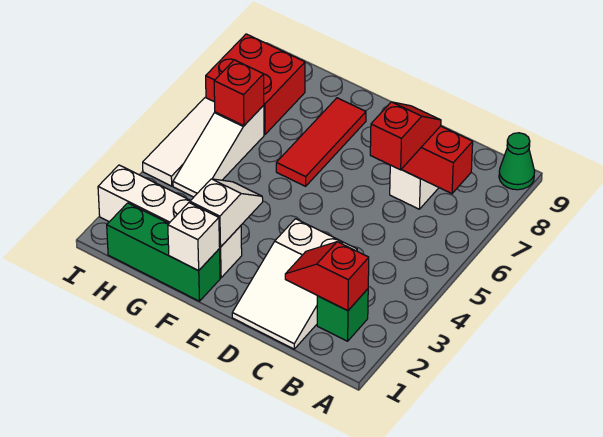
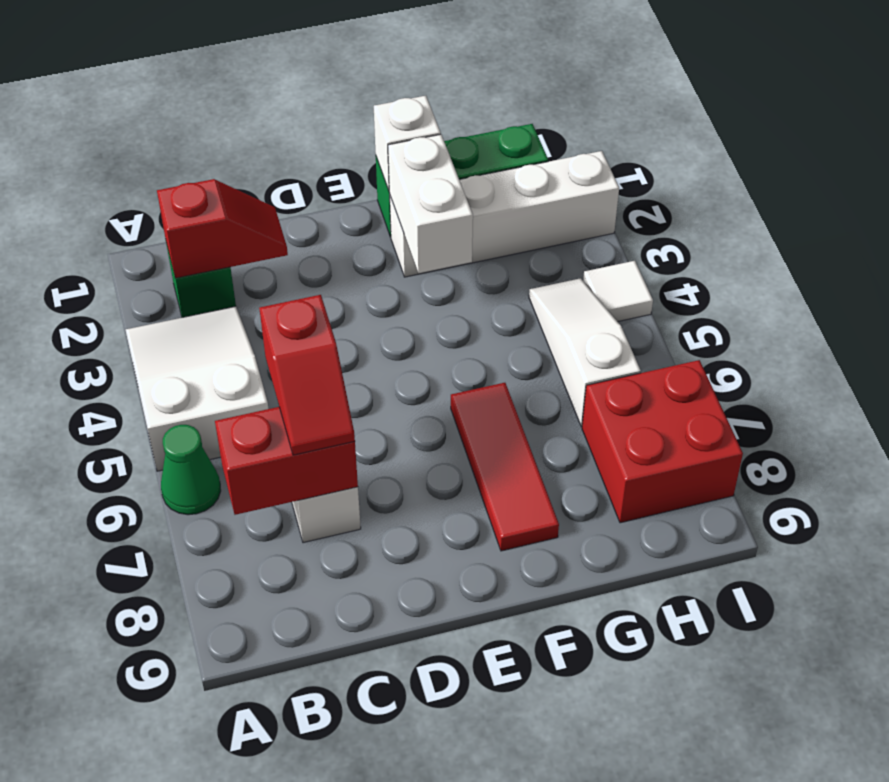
green 1x1 cone [499,133,535,190] -> green 1x1 cone moved to [161,425,221,515]
white 2x3 slope [232,219,357,349] -> white 2x3 slope moved to [126,306,269,471]
white 1x2 slope [190,179,263,247] -> white 1x2 brick [388,134,473,273]
red 1x1 brick [214,60,264,126] -> none
white 1x3 tile [143,98,215,186] -> white 1x1 tile [583,261,653,322]

